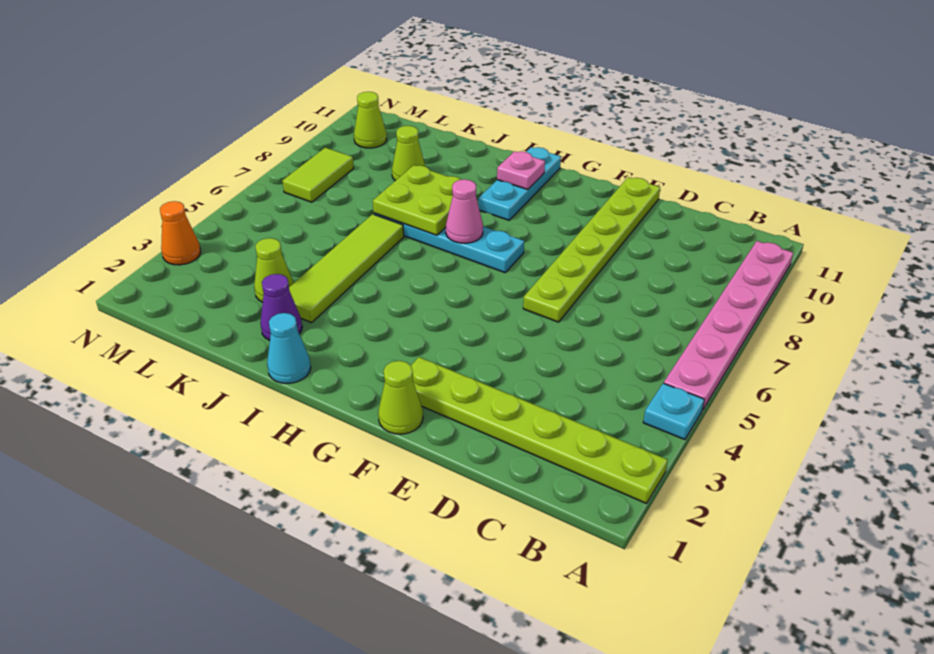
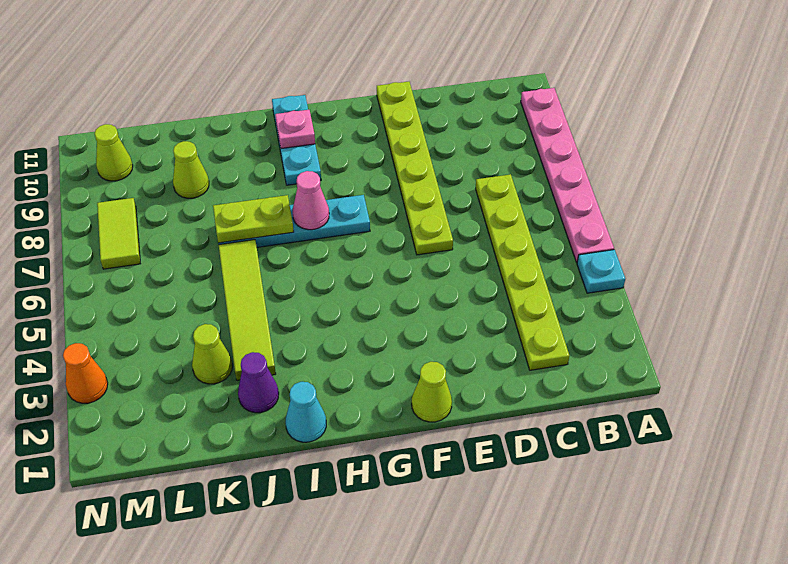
lime 1x6 plate [411,357,668,504] -> lime 1x6 plate turned to [476,174,569,370]
lime 2x2 plate [373,165,461,235] -> lime 1x2 plate [213,195,294,243]

